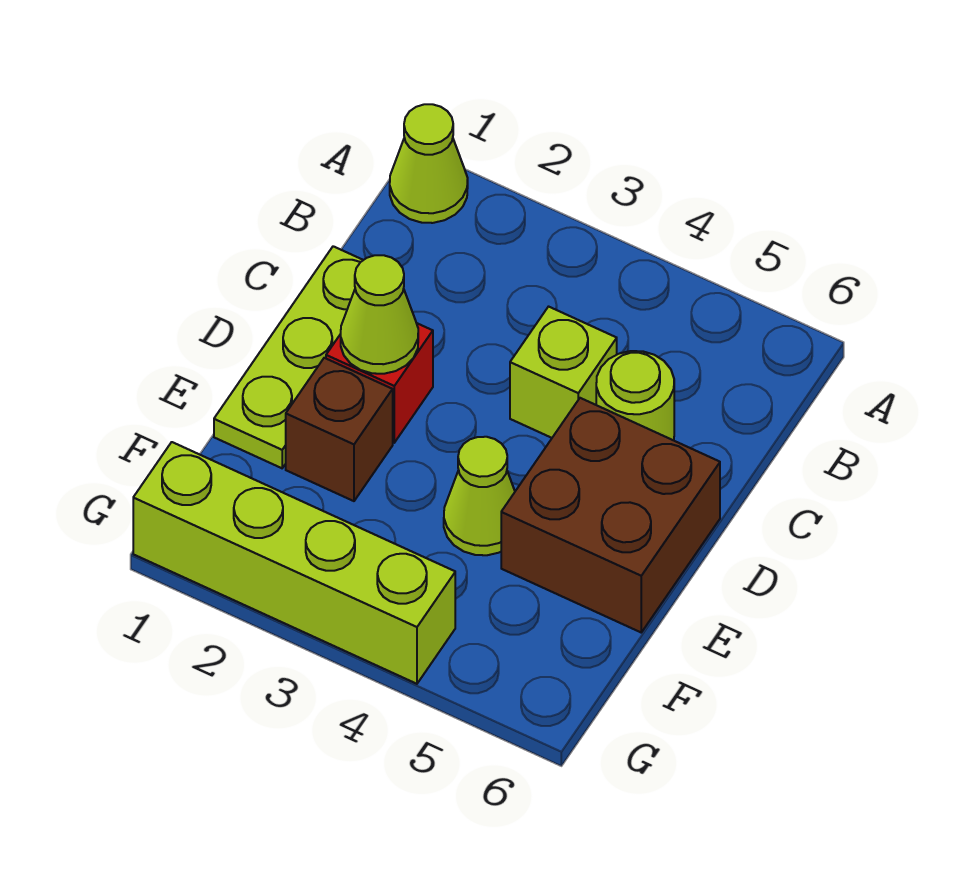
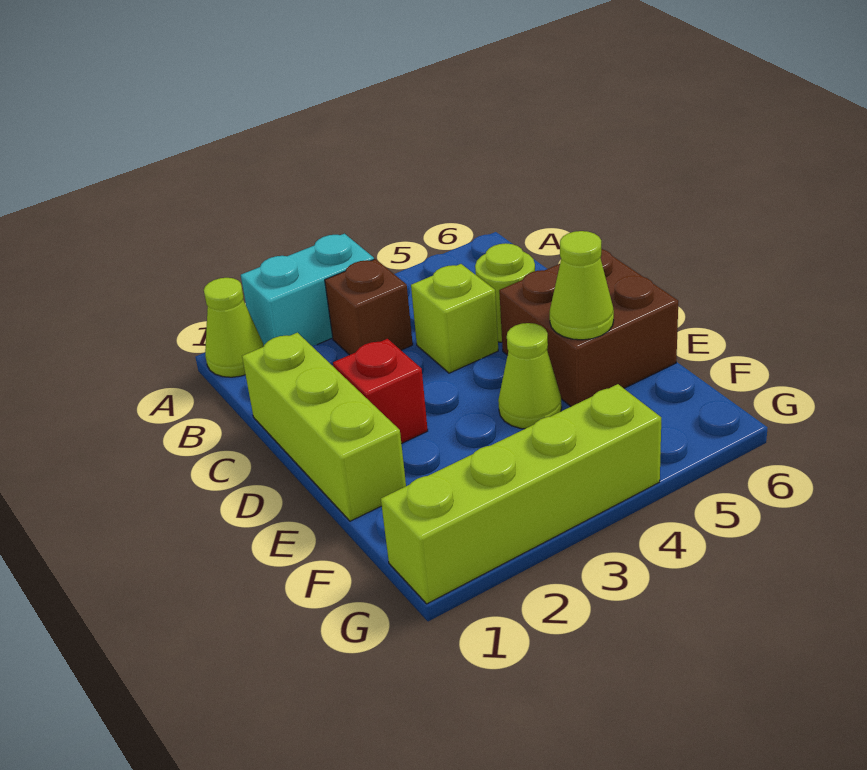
none -> cyan 1x2 brick [241,234,374,346]
lime 1x3 plate [214,246,363,468] -> lime 1x3 brick [242,333,406,521]
lime 1x1 cone [341,255,418,374] -> lime 1x1 cone moved to [550,231,614,340]
brown 1x1 brick [286,358,393,501] -> brown 1x1 brick moved to [325,259,413,355]

